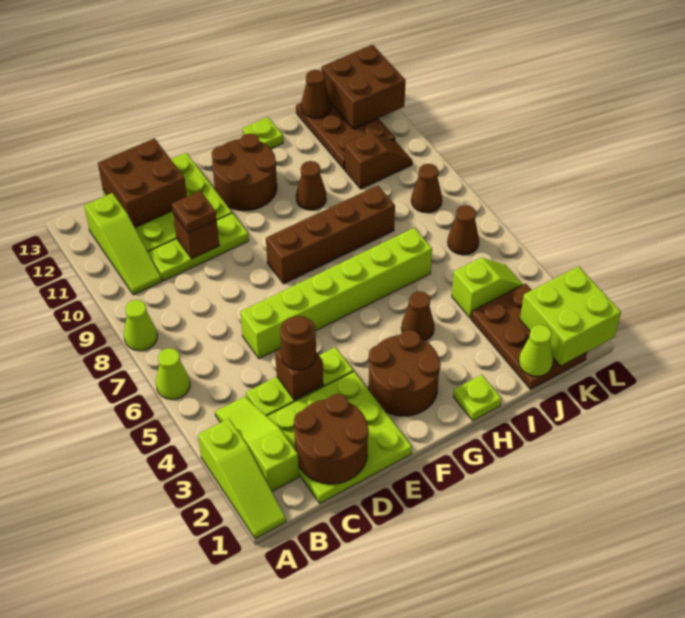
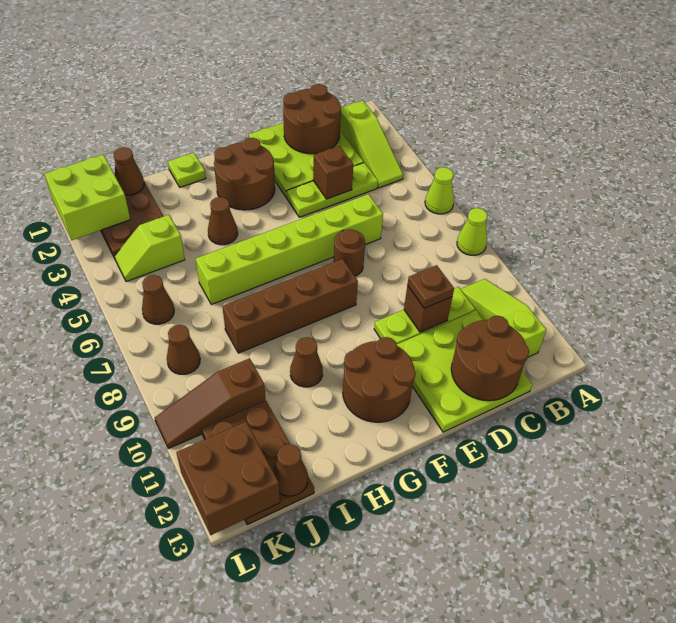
lime 1x3 slope [198,419,286,539] -> none
brown 2x2 brick [98,138,187,227] -> brown 2x2 round brick [451,316,529,401]
brown 1x1 round brick [280,316,316,370] -> brown 1x1 round brick moved to [334,229,365,276]
lime 1x1 plate [243,117,283,149] -> none
lime 1x1 cone [519,325,553,376] -> brown 1x1 cone [114,147,144,195]
brown 1x2 slope [345,133,413,189] -> brown 1x3 slope [155,358,266,449]

